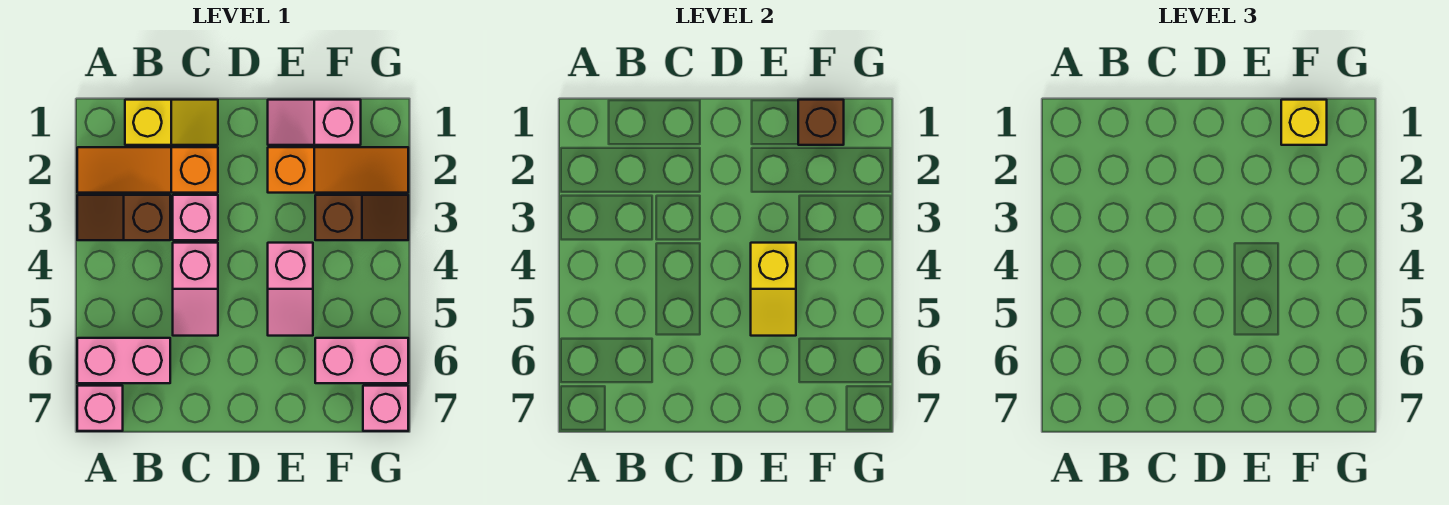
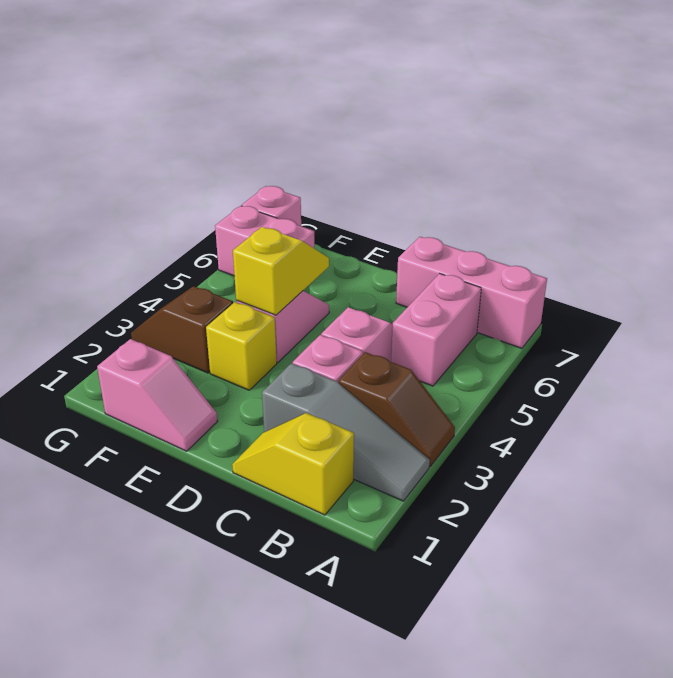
orange 1x3 slope [77,147,218,193] -> grey 1x3 slope [262,363,430,501]
pink 1x2 brick [77,338,170,383] -> pink 1x2 brick turned to [391,274,481,386]
pink 1x1 brick [77,386,123,431] -> pink 1x3 brick [396,237,547,348]
orange 1x3 slope [268,147,408,193] -> none
brown 1x1 brick [798,100,844,145] -> none
yellow 1x1 brick [1281,100,1327,145] -> yellow 1x1 brick moved to [206,302,277,390]

